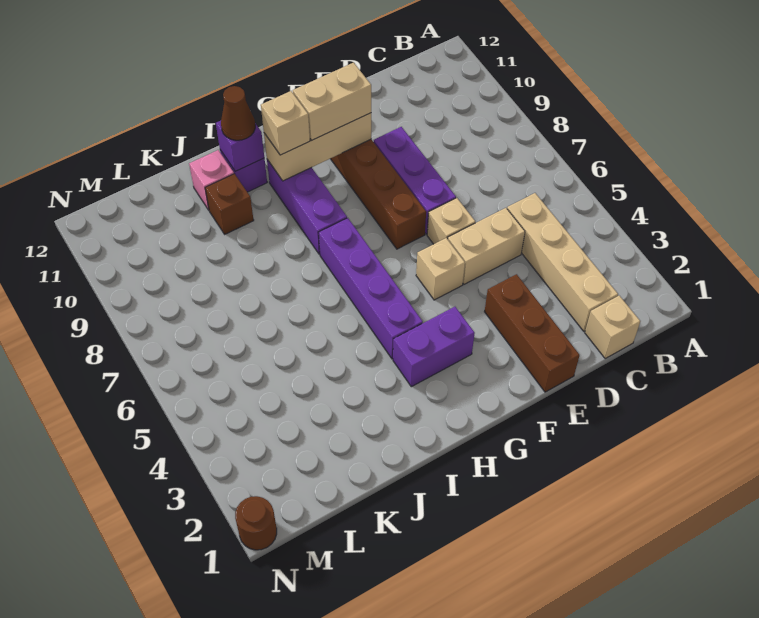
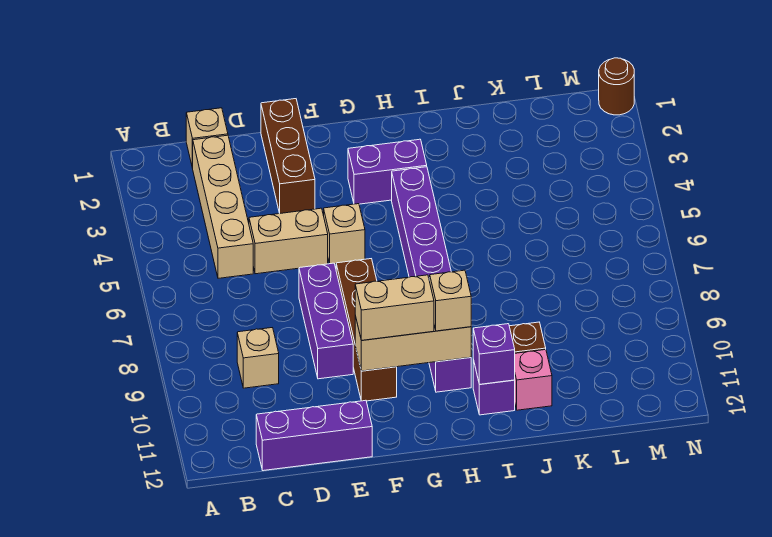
none -> purple 1x3 brick [256,400,372,471]
tan 1x1 brick [427,198,475,244] -> tan 1x1 brick moved to [237,328,279,388]
brown 1x1 cone [221,86,255,140] -> none

